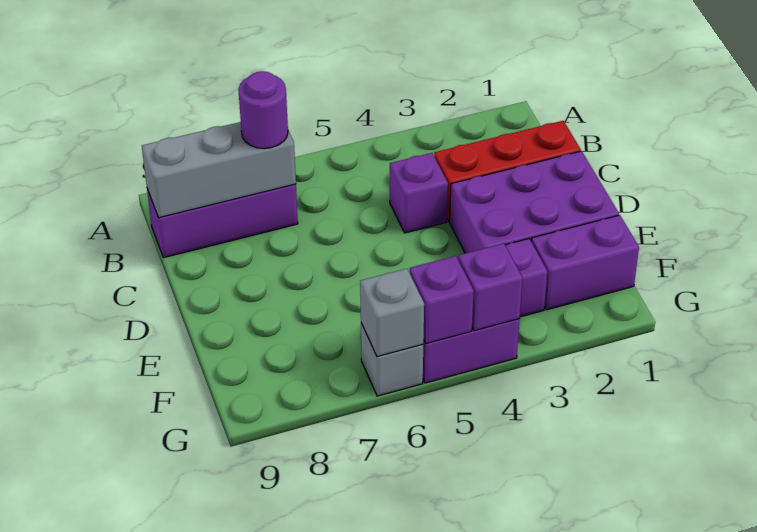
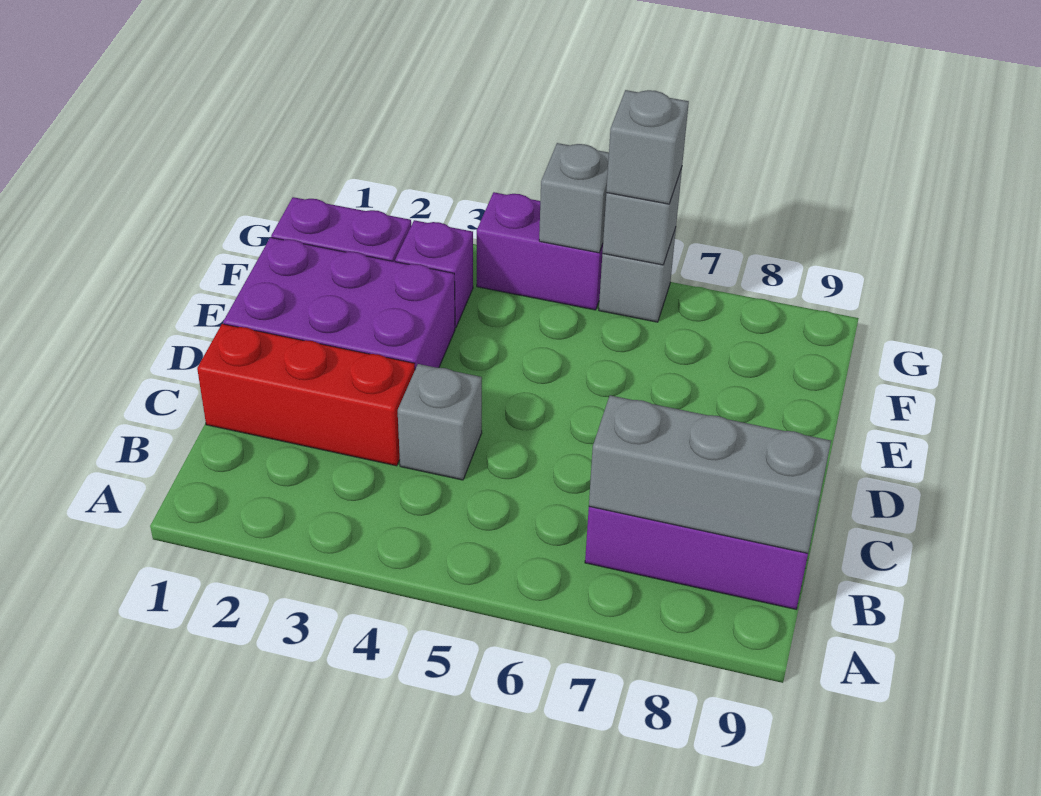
purple 1x1 round brick [238,71,288,149] -> none
purple 1x1 brick [390,153,448,233] -> grey 1x1 brick [398,364,482,480]
purple 1x1 brick [458,243,523,331] -> none
purple 1x1 brick [410,256,474,343] -> grey 1x1 brick [539,143,609,253]
none -> grey 1x1 brick [606,90,689,204]

